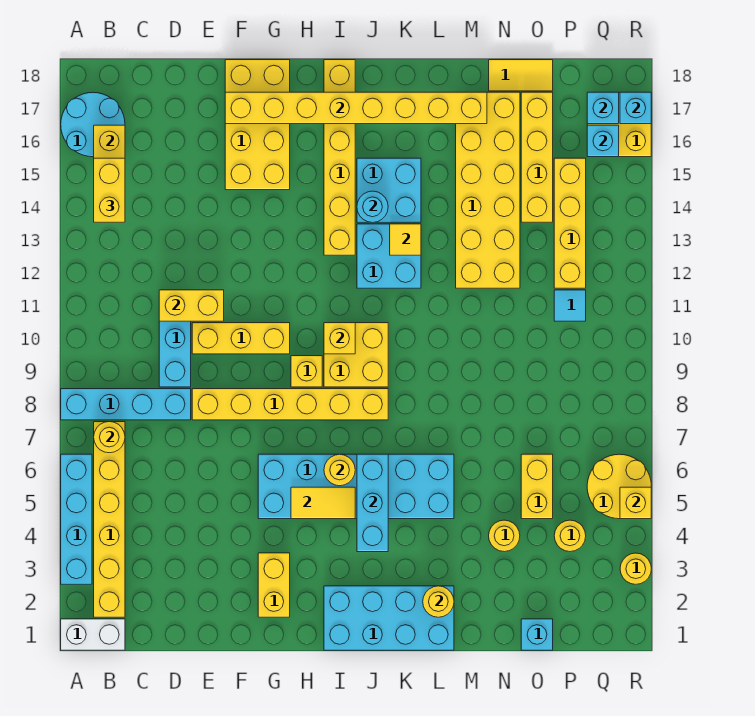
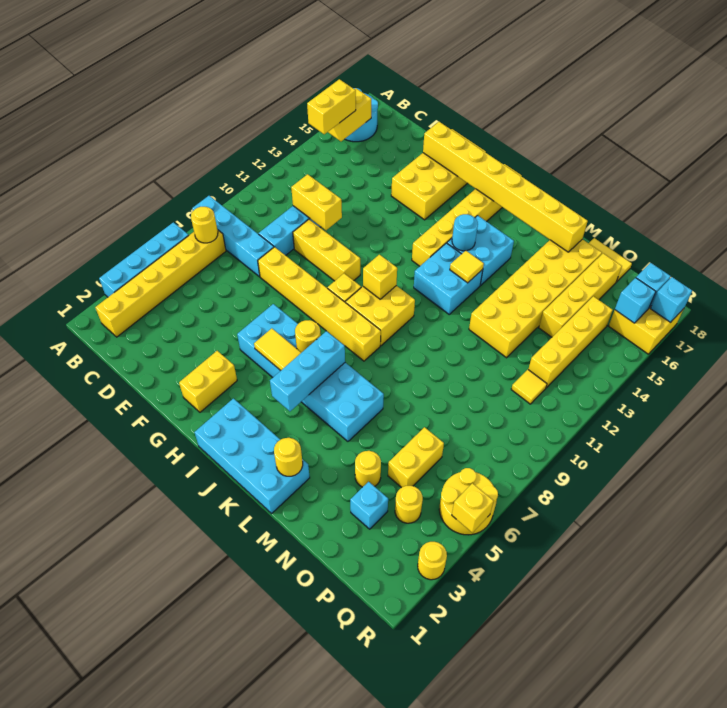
white 1x2 brick [61,619,125,650] -> none
cyan 1x1 brick [521,619,553,650] -> cyan 1x1 brick moved to [350,482,388,529]
cyan 1x1 tile [554,290,586,321] -> yellow 1x1 tile [511,370,547,404]

